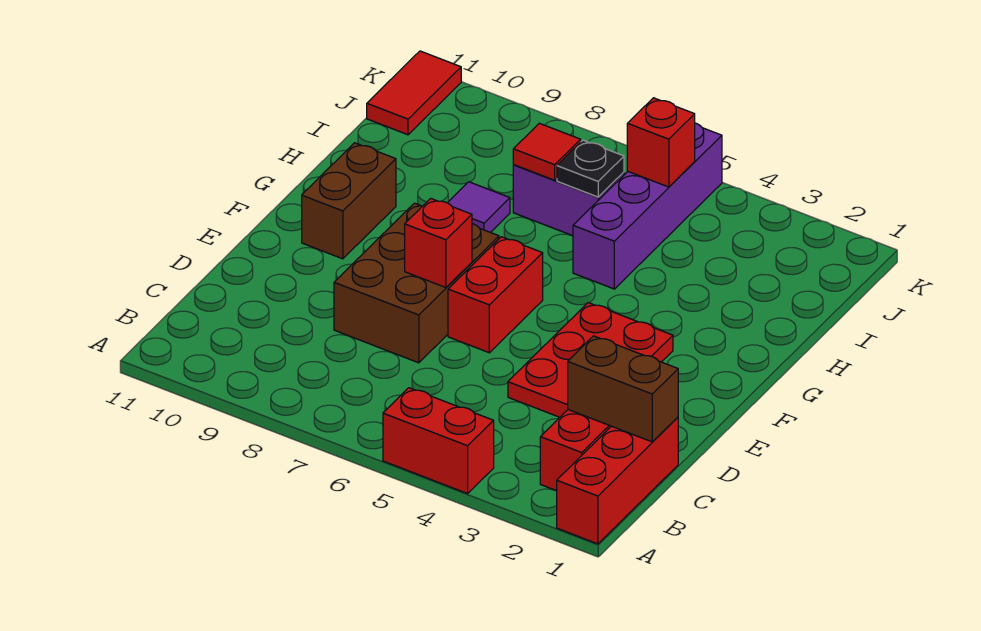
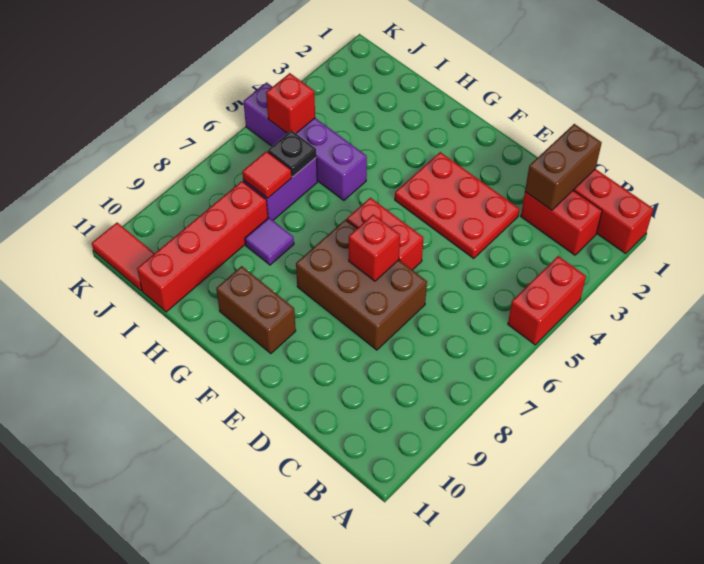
none -> red 1x4 brick [137,181,268,312]

